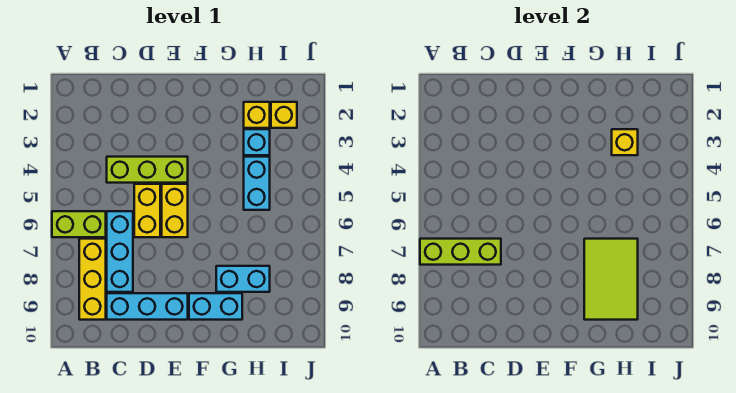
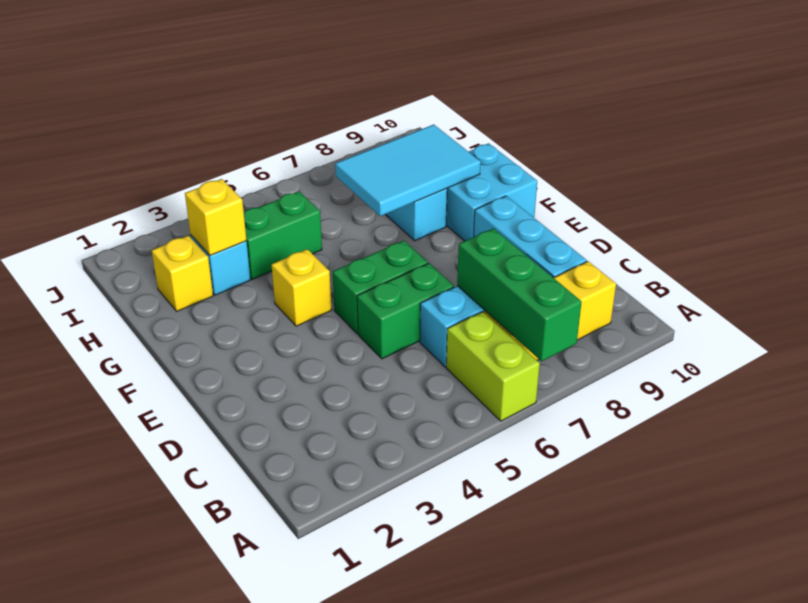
lime 1x3 brick [420,239,501,265] -> green 1x3 brick [457,228,582,361]
lime 1x3 brick [107,157,188,183] -> none
yellow 1x2 brick [134,184,160,237] -> green 1x2 brick [357,263,454,359]
yellow 1x2 brick [162,184,188,237] -> green 1x2 brick [333,241,428,334]
cyan 1x2 brick [189,293,242,320] -> cyan 2x2 brick [446,143,537,241]
lime 2x3 tile [584,239,638,320] -> cyan 2x3 tile [335,125,481,216]
cyan 1x2 brick [244,157,270,210] -> green 1x2 brick [244,192,322,279]
yellow 1x1 brick [271,102,297,128] -> yellow 1x1 brick moved to [272,249,331,326]

